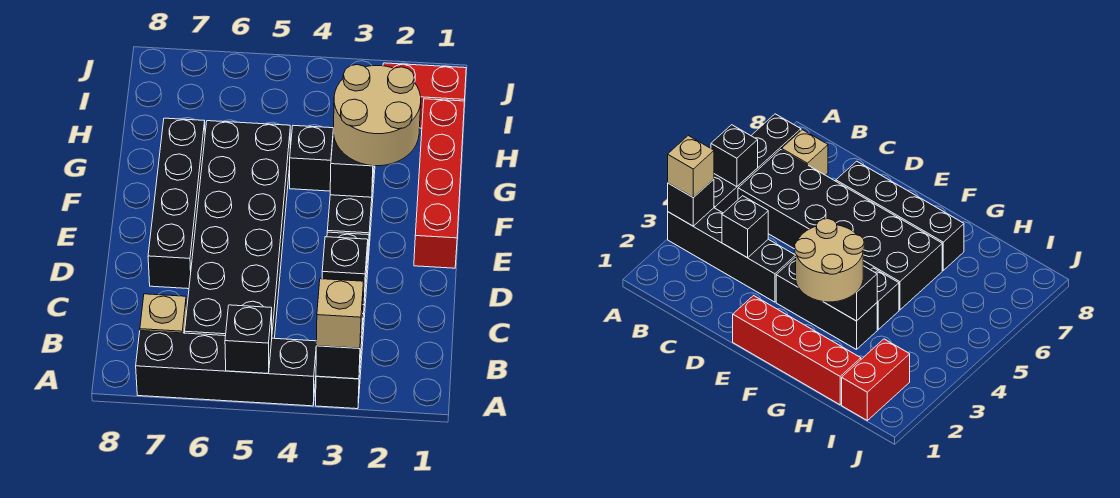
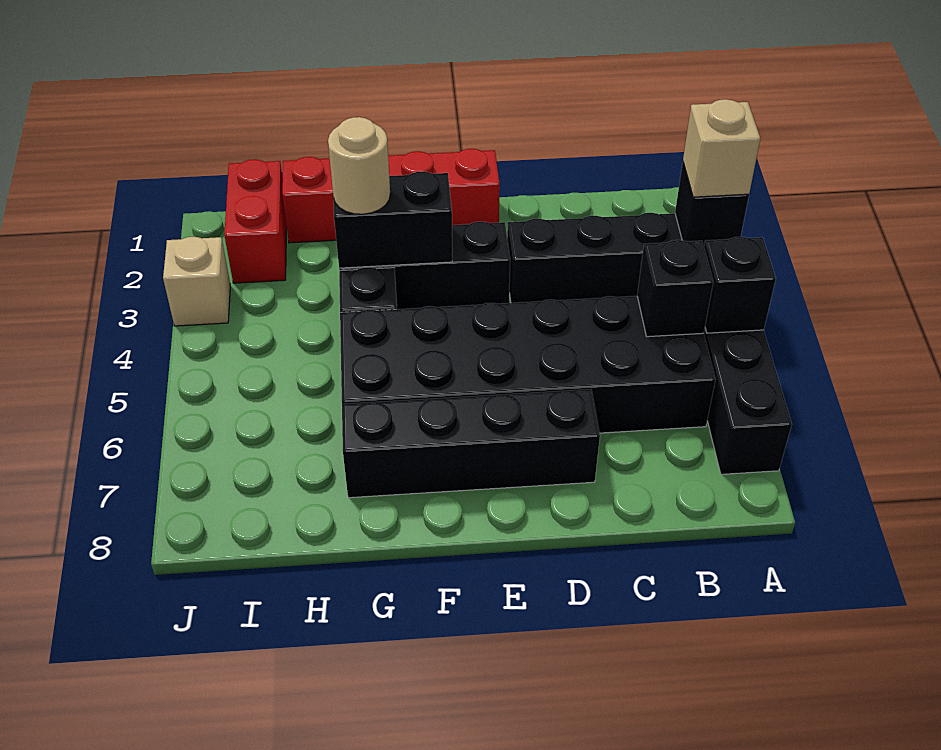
tan 1x1 brick [140,294,187,333] -> tan 1x1 brick moved to [163,237,230,326]
black 1x1 brick [322,237,368,305] -> black 1x1 brick moved to [637,240,713,337]
tan 2x2 round brick [334,65,421,166] -> tan 1x1 round brick [328,117,390,214]

